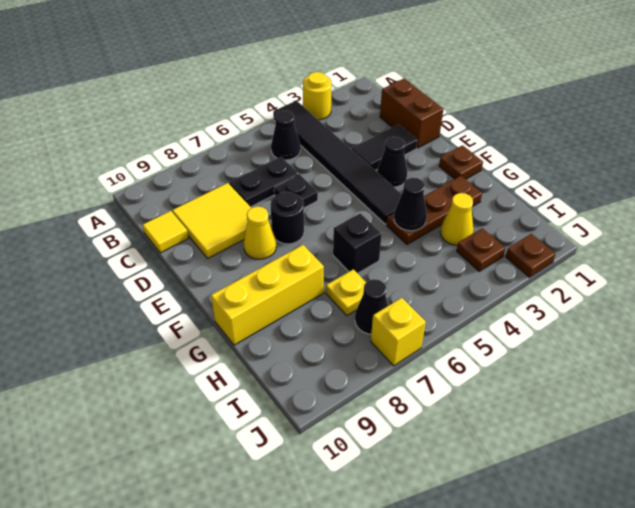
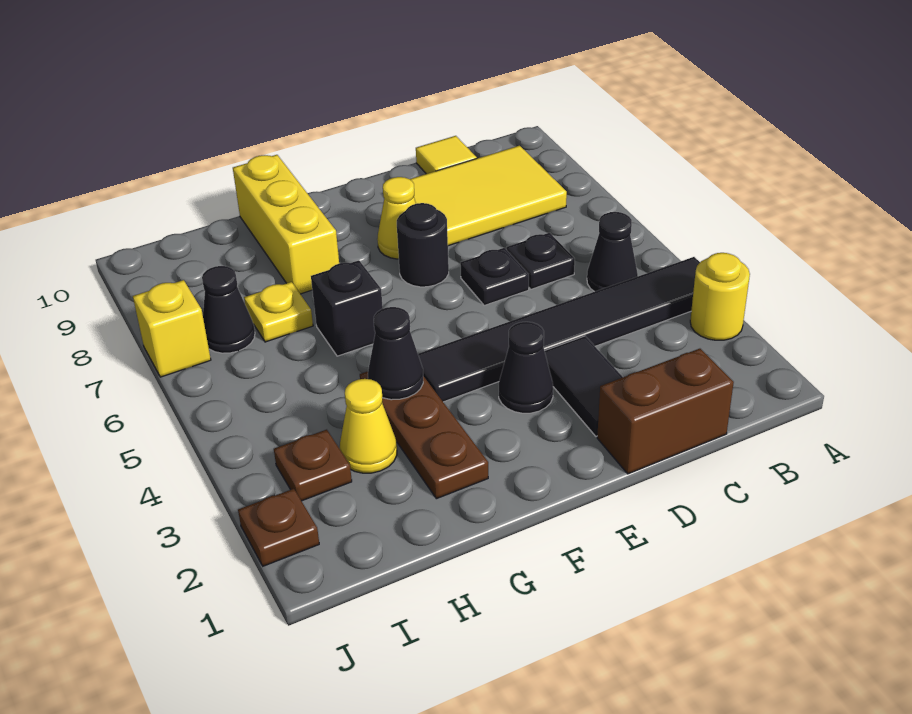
black 1x2 plate [229,157,299,207] -> black 1x1 plate [507,233,575,289]
yellow 2x2 tile [172,183,251,258] -> yellow 2x3 tile [410,146,567,246]
brown 1x1 plate [439,145,483,179] -> none

